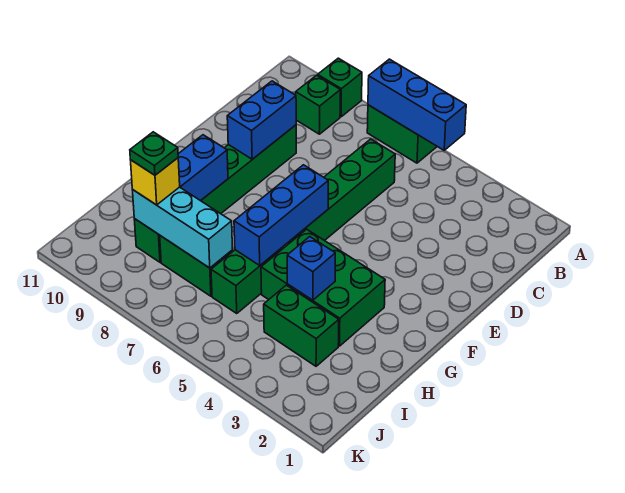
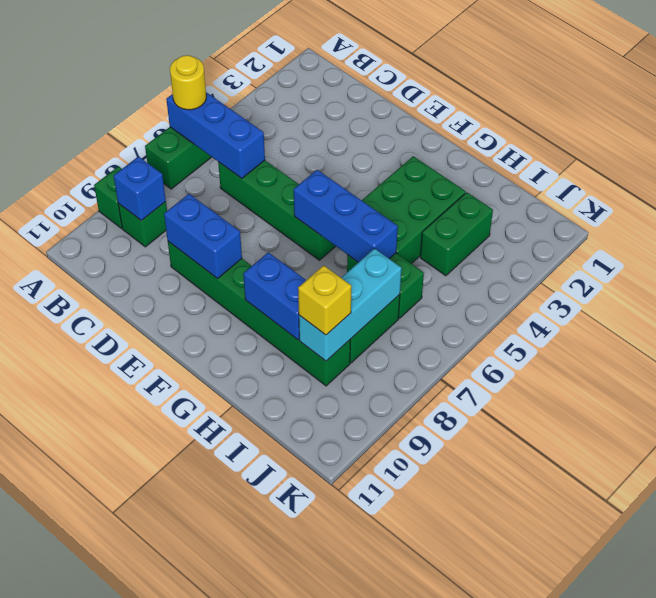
blue 1x3 brick [368,59,466,150] -> blue 1x3 brick turned to [166,92,265,178]
none -> yellow 1x1 round brick [170,55,206,110]
blue 1x1 brick [287,237,335,300] -> blue 1x1 brick moved to [114,157,166,221]
green 1x1 plate [130,132,178,175] -> none

